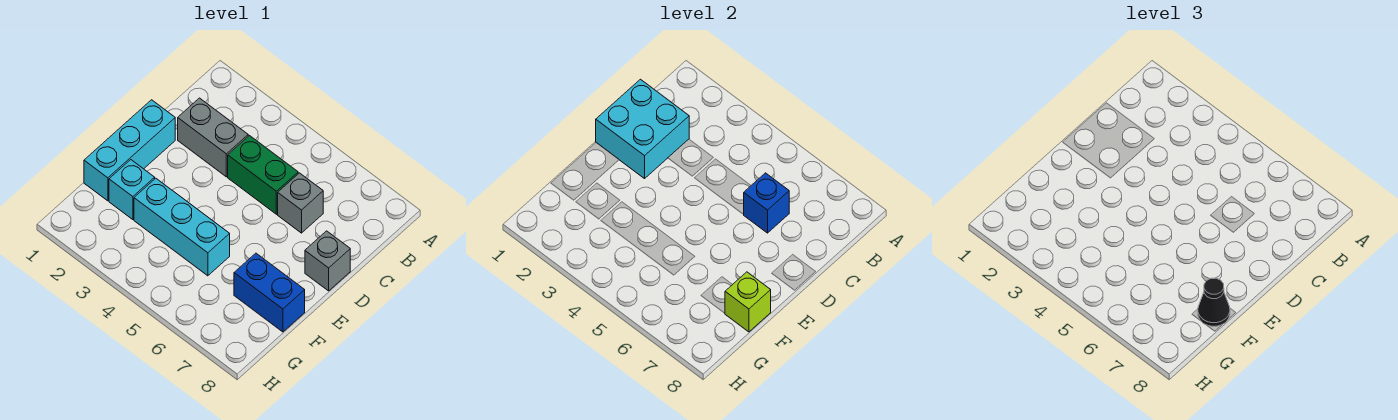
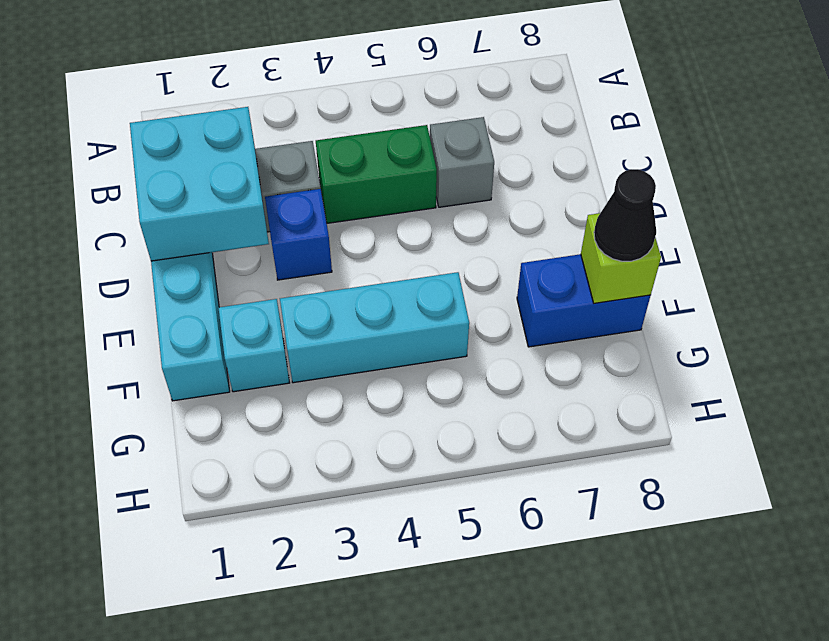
blue 1x1 brick [744,173,789,233] -> blue 1x1 brick moved to [265,189,332,280]
grey 1x1 brick [305,231,350,291] -> none

